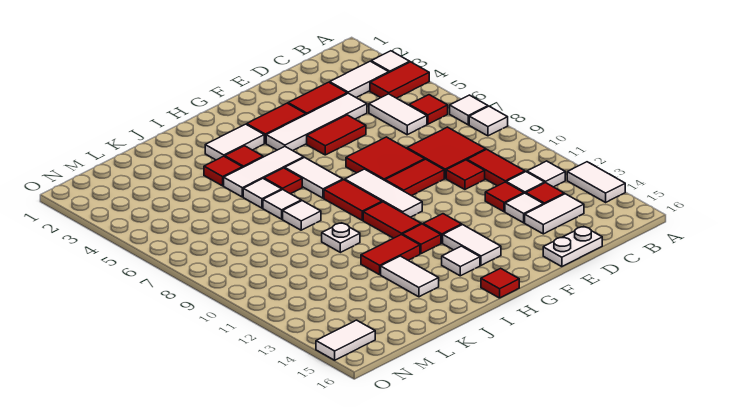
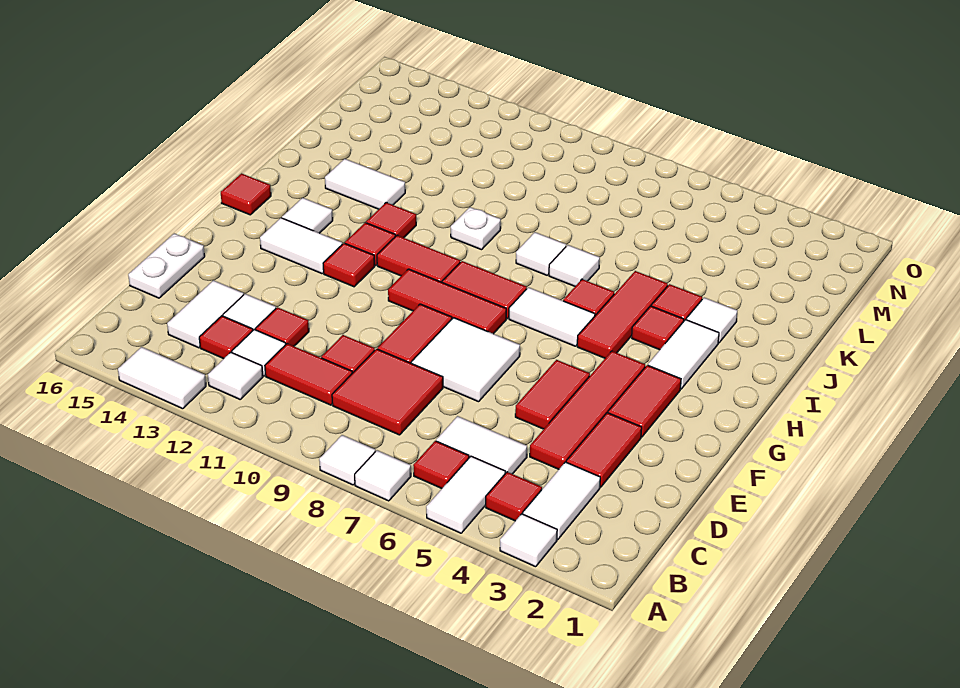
red 1x2 tile [370,62,429,98] -> red 1x1 tile [486,472,542,521]
white 1x4 tile [266,93,367,151] -> red 1x4 tile [530,351,645,469]
red 2x2 tile [346,137,425,180] -> white 2x2 tile [411,318,520,402]
white 1x3 tile [345,169,422,217] -> red 1x3 tile [388,269,506,334]
white 1x3 tile [224,146,304,197] -> red 1x3 tile [577,271,668,358]
red 1x2 tile [361,234,420,275] -> red 1x1 tile [366,202,416,238]
white 1x1 tile [243,179,282,208] -> white 1x1 tile moved to [686,298,737,343]
white 1x2 tile [316,320,375,360] -> white 1x2 tile moved to [426,456,505,533]

